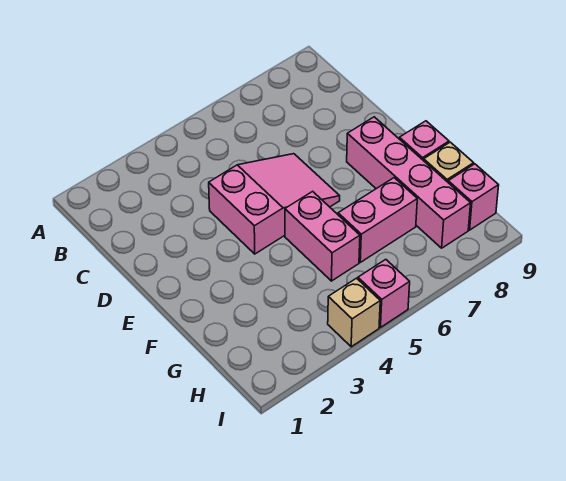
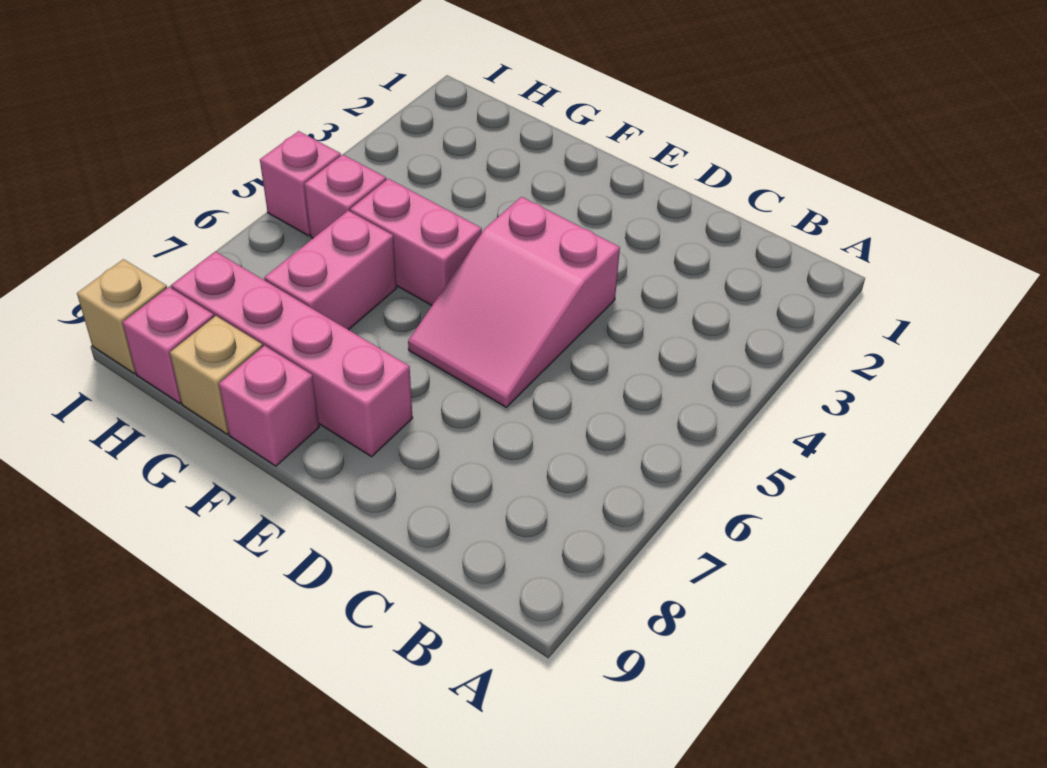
none -> pink 1x1 brick [304,155,386,238]
tan 1x1 brick [328,278,380,347] -> tan 1x1 brick moved to [77,259,167,373]

